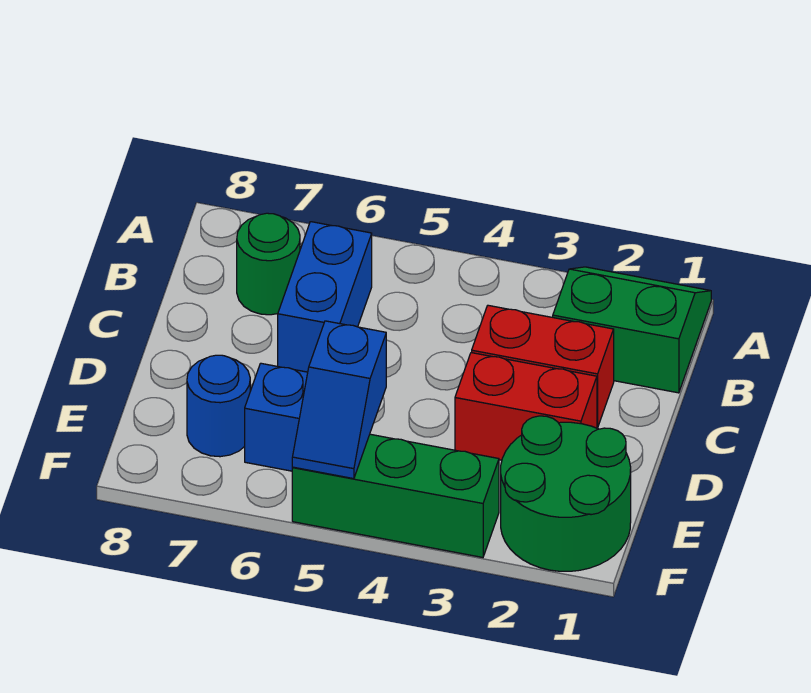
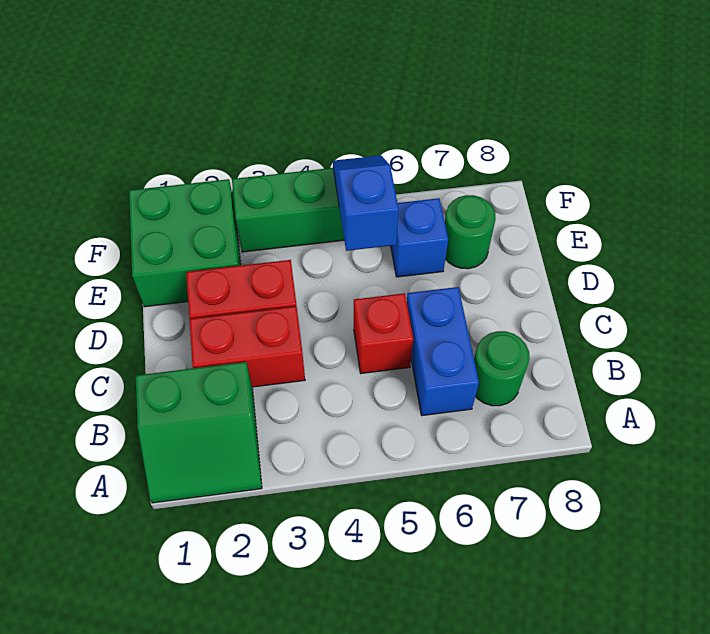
none -> red 1x1 brick [354,293,413,374]
green 2x2 round brick [501,416,631,571] -> green 2x2 brick [129,179,241,307]
blue 1x1 round brick [187,355,250,457] -> green 1x1 round brick [445,195,496,269]

